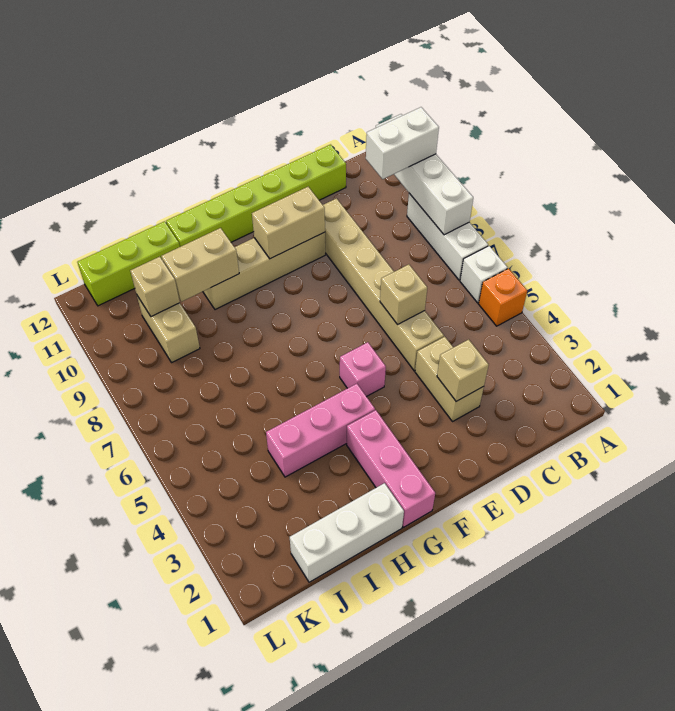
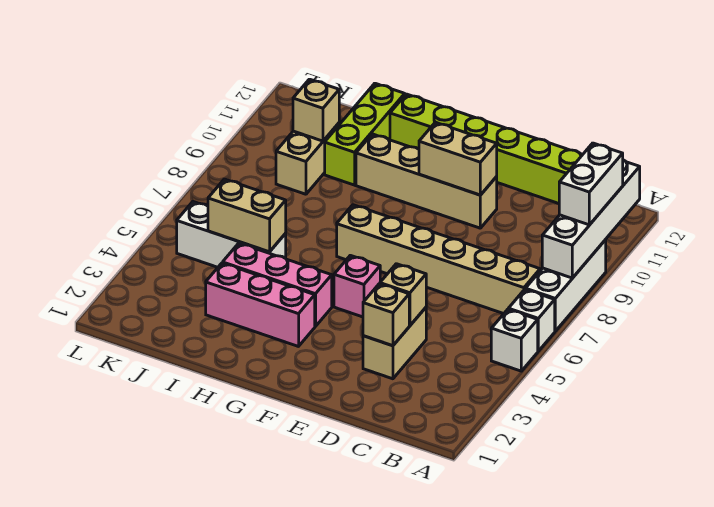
orange 1x1 brick [479,269,527,326] -> white 1x1 brick [491,309,538,371]
white 1x2 brick [366,107,439,179] -> white 1x2 brick turned to [559,143,623,225]
tan 1x6 brick [323,198,444,371] -> tan 1x6 brick turned to [337,205,540,314]
tan 1x1 brick [380,264,427,325] -> tan 1x1 brick moved to [380,264,426,326]
pink 1x3 brick [347,410,435,527] -> pink 1x3 brick turned to [206,263,315,347]
white 1x3 brick [290,483,404,582] -> white 1x3 brick moved to [177,202,286,267]
tan 1x2 brick [162,228,239,302] -> tan 1x2 brick moved to [208,179,286,252]
lime 1x3 brick [77,221,180,306] -> lime 1x3 brick turned to [325,83,405,185]

